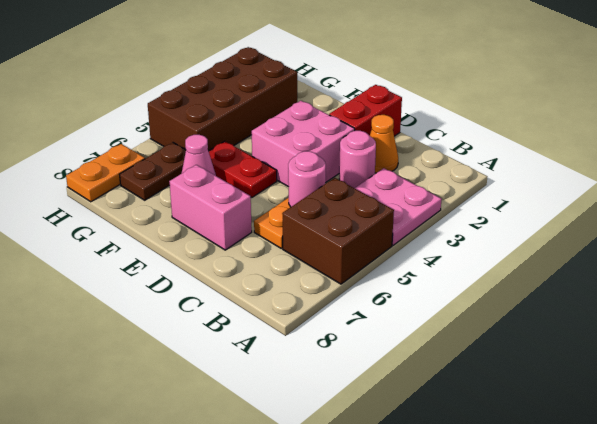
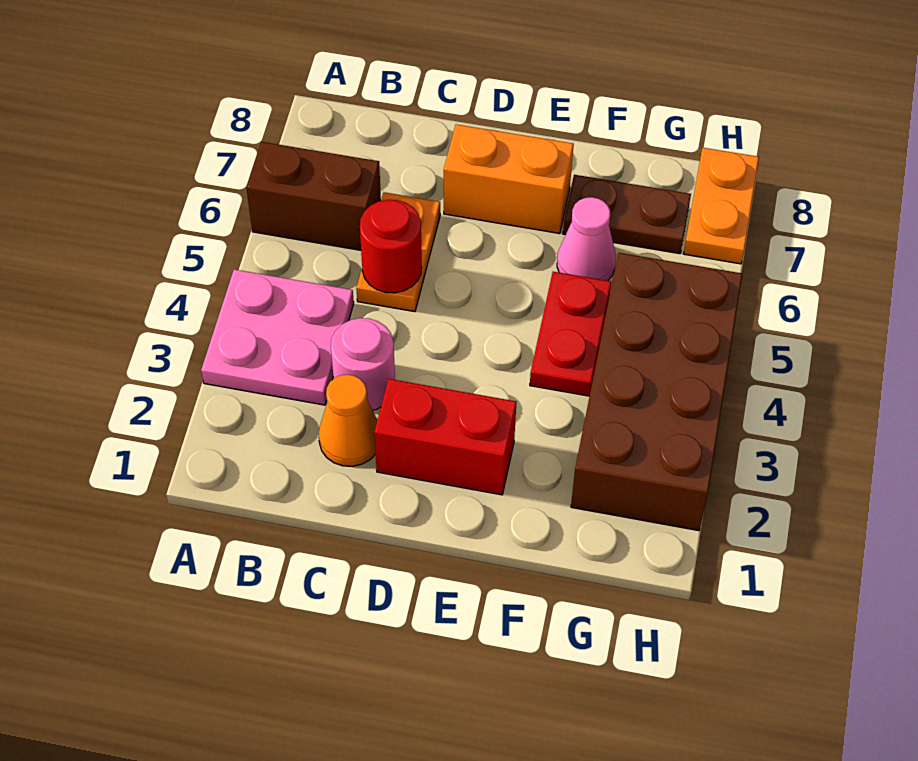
brown 2x2 brick [282,178,394,284] -> brown 1x2 brick [246,142,381,250]
pink 1x1 round brick [288,151,326,207] -> red 1x1 round brick [360,200,422,293]
red 1x2 brick [329,85,402,136] -> red 1x2 brick turned to [374,379,516,495]
pink 2x2 brick [252,101,355,187] -> none
pink 1x2 brick [169,165,252,250] -> orange 1x2 brick [444,124,574,234]
red 1x2 plate [209,141,277,197] -> red 1x2 plate turned to [530,272,611,396]
brown 1x2 plate [119,143,186,200] -> brown 1x2 plate turned to [563,175,691,254]

